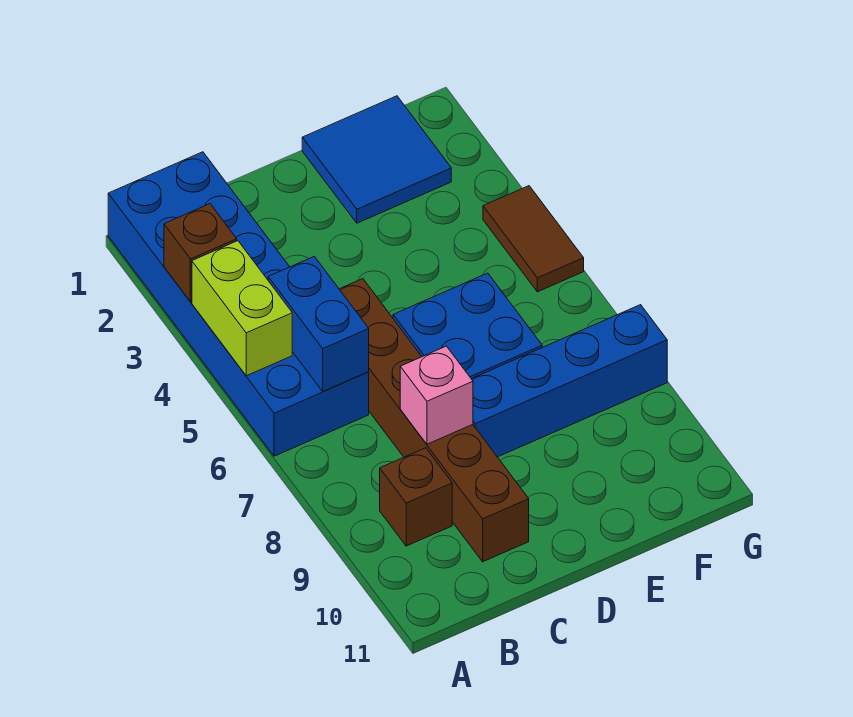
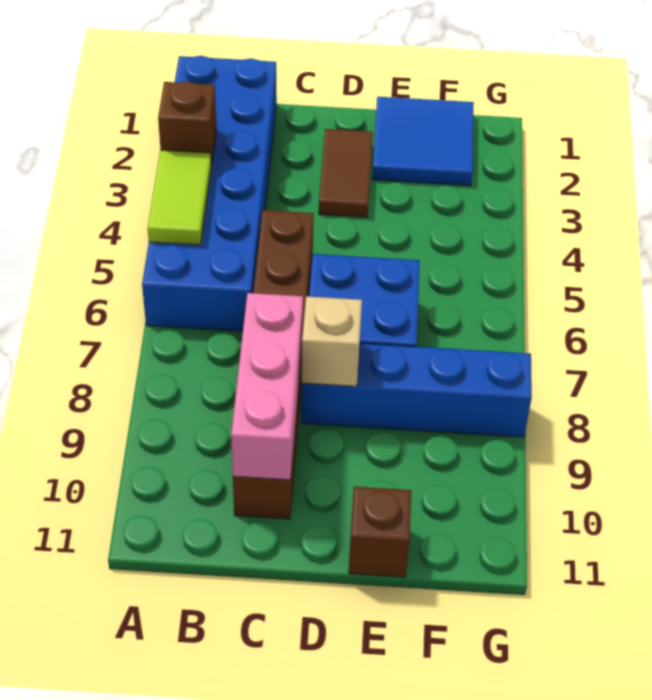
lime 1x2 brick [192,241,292,376] -> lime 1x2 tile [148,150,211,245]
blue 1x2 brick [268,256,369,391] -> none
brown 1x1 brick [380,448,452,546] -> brown 1x1 brick moved to [349,487,411,577]
pink 1x1 brick [400,346,473,444] -> pink 1x3 brick [231,293,303,480]
none -> tan 1x1 brick [302,296,362,386]
brown 1x2 tile [483,186,584,292] -> brown 1x2 tile moved to [319,129,373,217]

